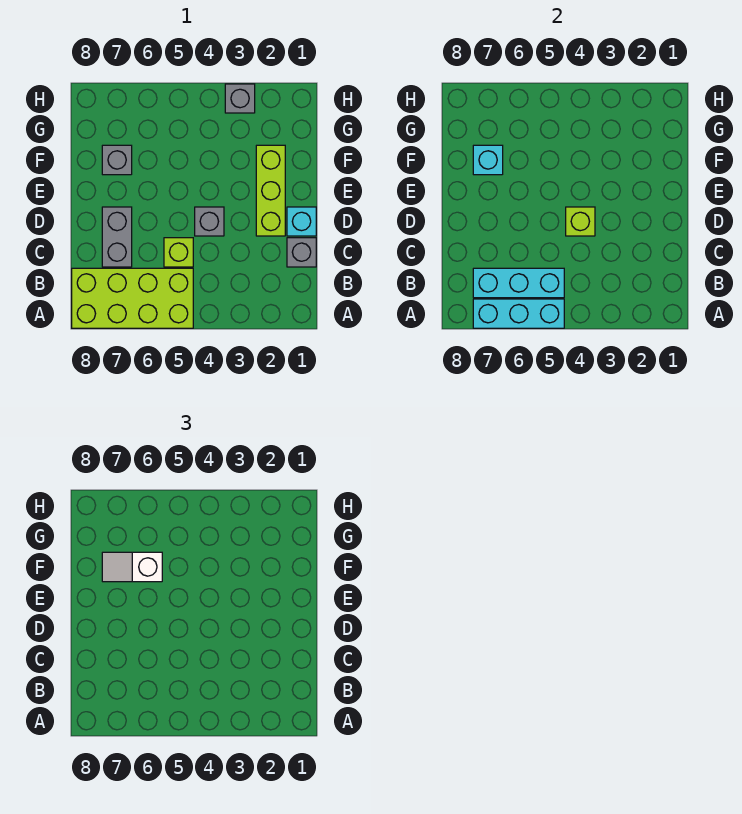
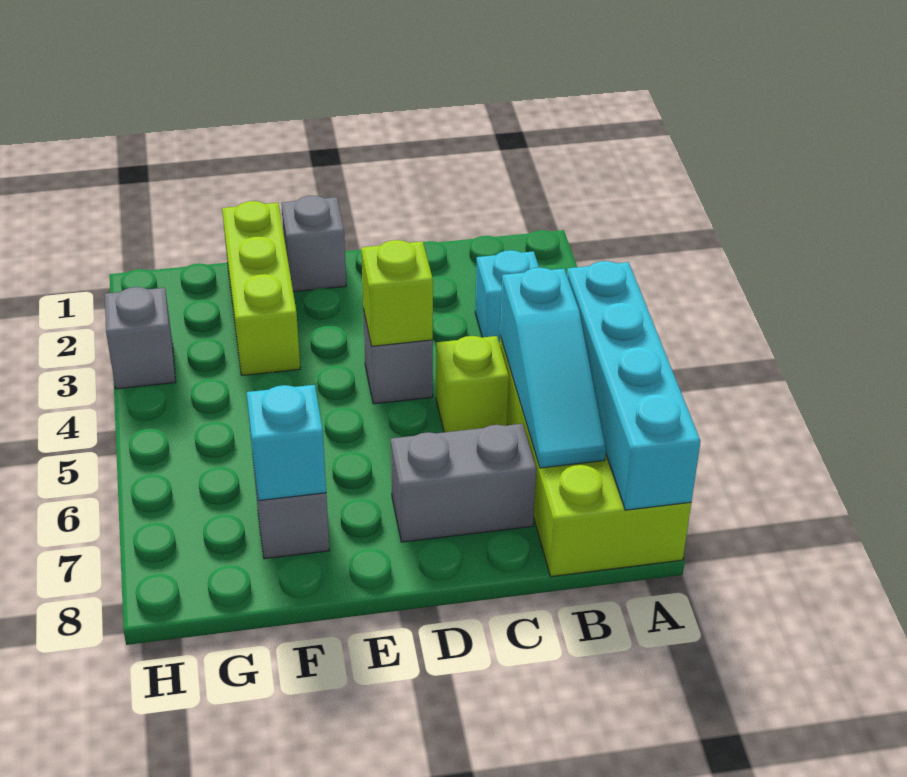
cyan 1x3 brick [473,299,564,328] -> cyan 1x4 brick [567,261,701,510]
cyan 1x3 brick [473,268,564,298] -> cyan 1x3 slope [500,268,606,468]
grey 1x1 brick [287,238,316,267] -> grey 1x1 brick moved to [281,196,346,292]
cyan 1x1 brick [287,207,316,236] -> cyan 1x1 brick moved to [475,250,539,344]
lime 1x3 brick [256,145,285,236] -> lime 1x3 brick turned to [222,201,300,375]
white 1x2 slope [102,552,162,582] -> none

